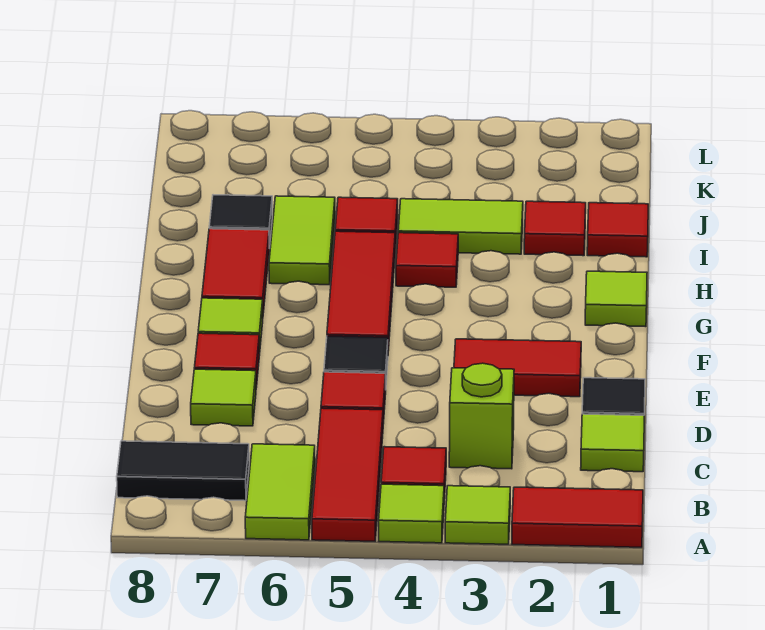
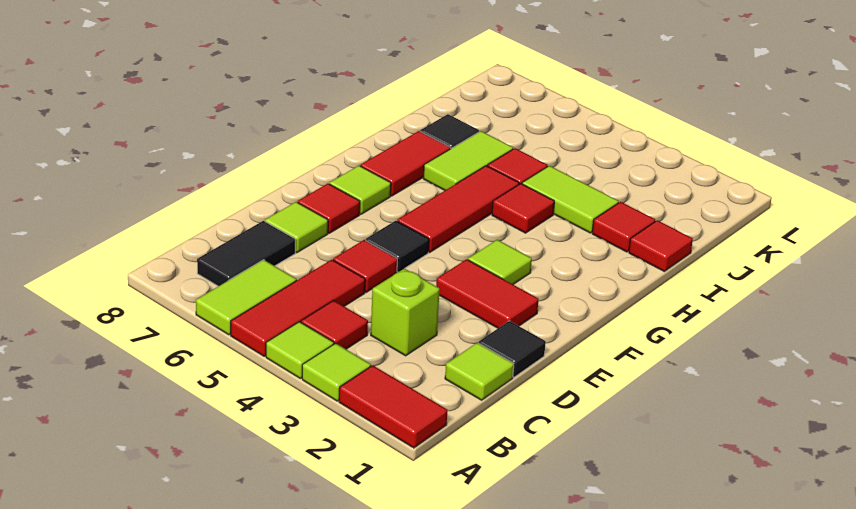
black 1x2 tile [117,441,249,501] -> black 1x2 tile turned to [197,221,295,286]
lime 1x1 tile [585,271,647,327] -> lime 1x1 tile moved to [468,240,532,284]

